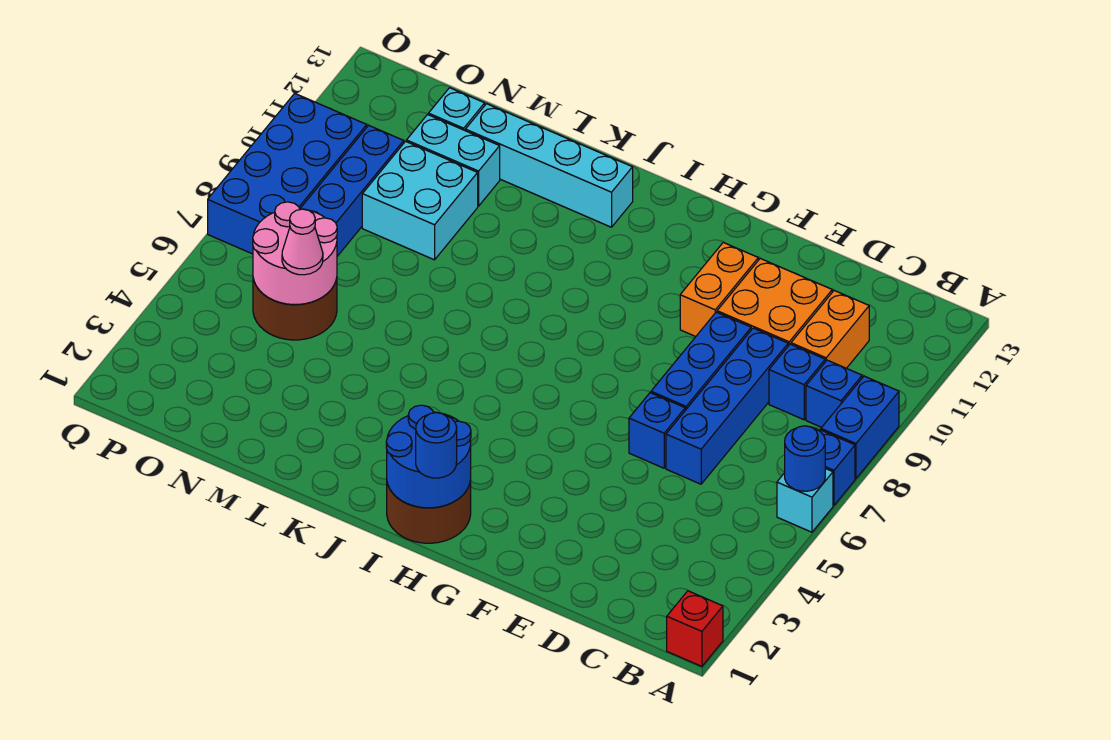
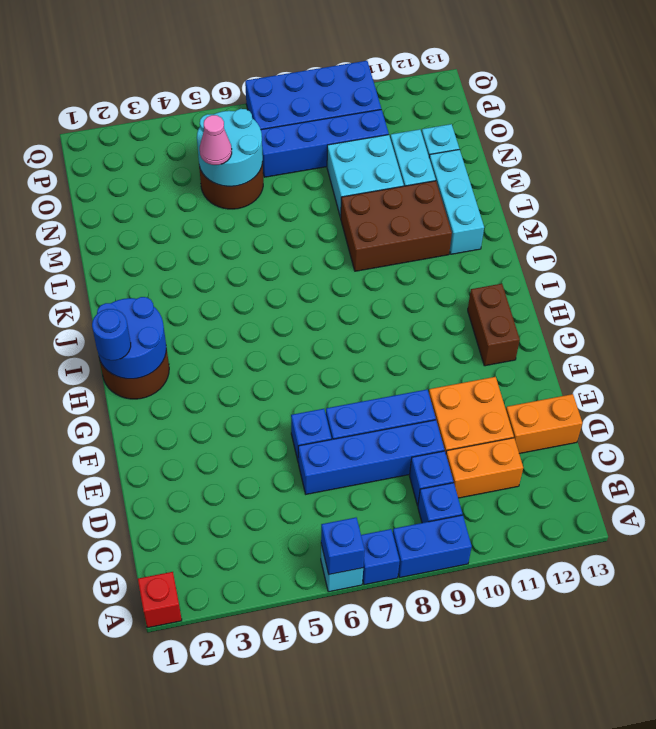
blue 1x1 round brick [785,426,825,491] -> blue 1x1 brick [321,518,365,574]
orange 1x2 brick [680,242,758,337] -> orange 1x2 brick moved to [506,394,582,453]
none -> brown 1x2 brick [468,284,520,366]
cyan 1x4 brick [465,104,633,227] -> cyan 1x3 brick [429,149,484,254]
none -> brown 2x3 brick [341,181,452,271]
pink 2x2 round brick [253,202,337,304] -> cyan 2x2 round brick [197,109,263,186]

